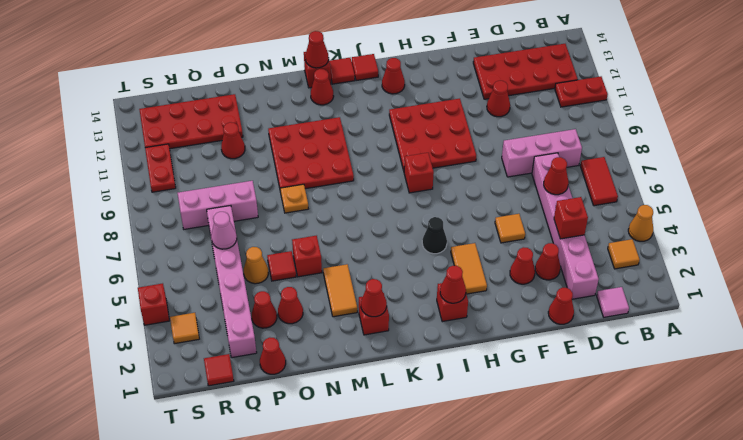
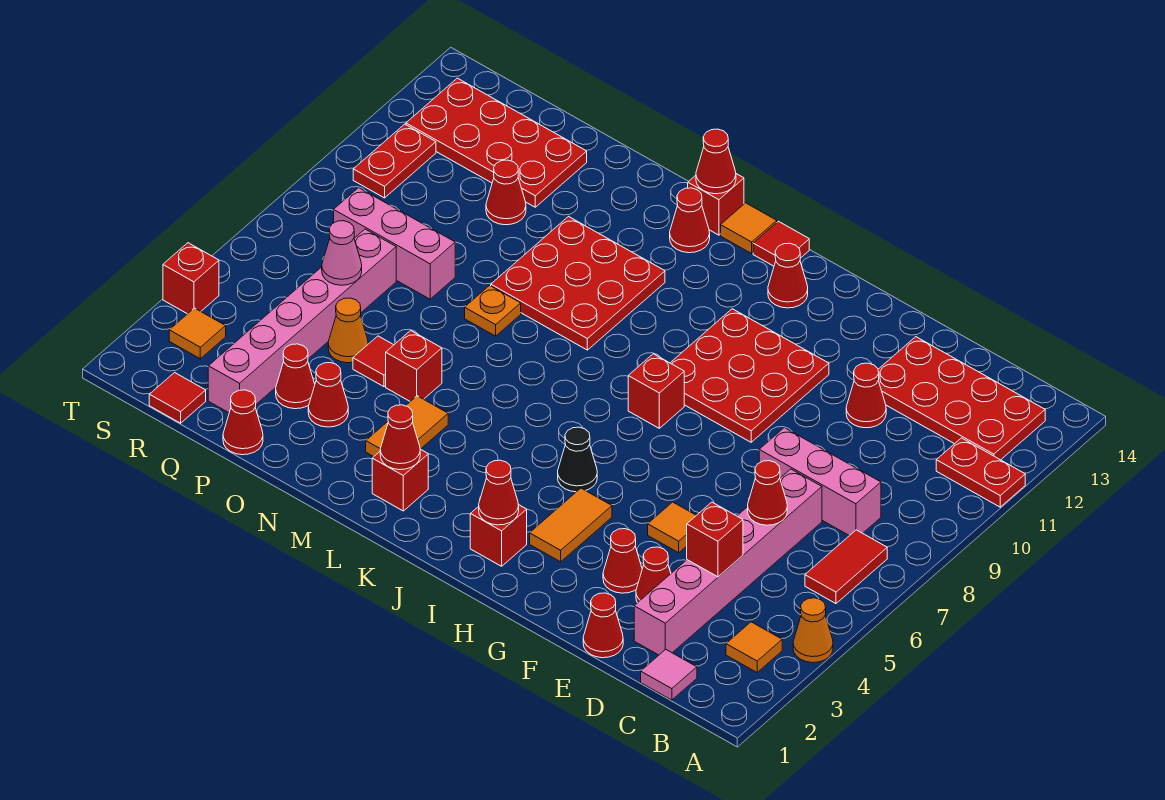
red 1x1 tile [329,58,355,84] -> orange 1x1 tile [721,203,777,254]

